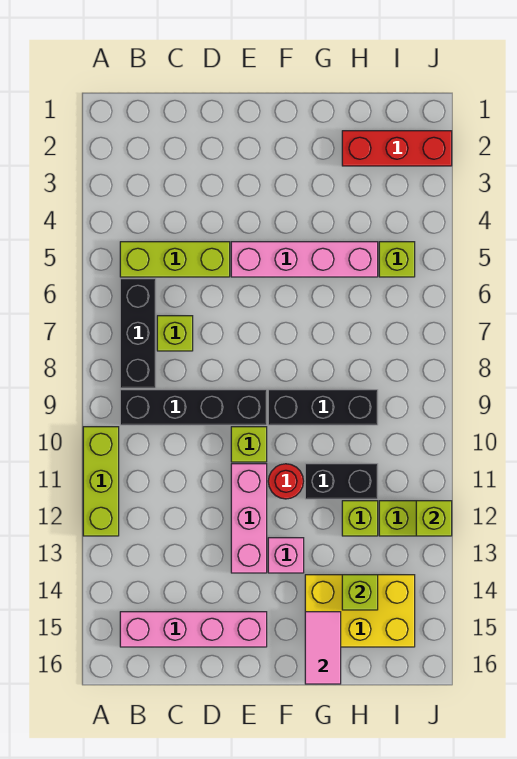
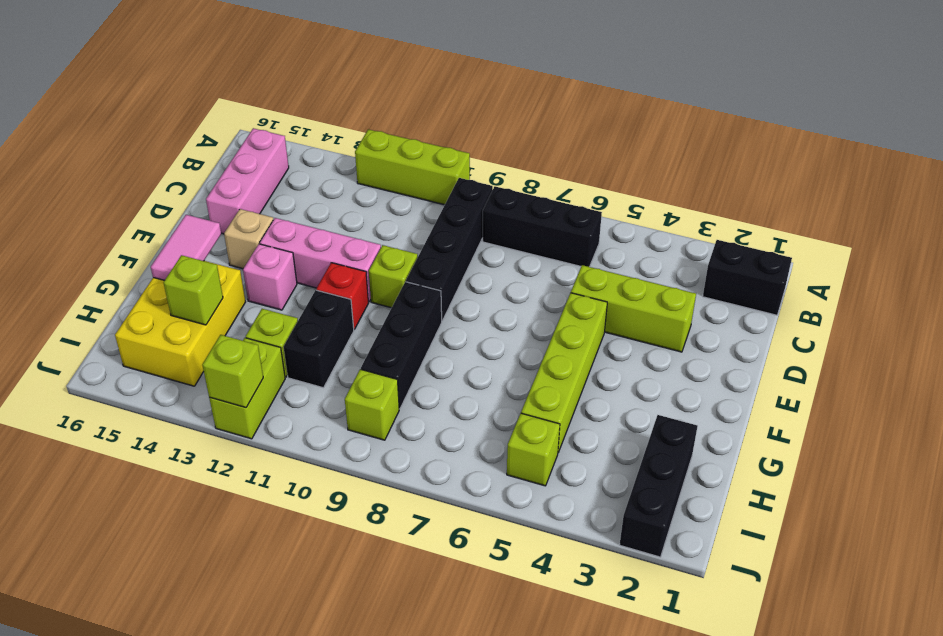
none -> black 1x2 brick [703,240,792,315]
lime 1x3 brick [120,242,230,277] -> lime 1x3 brick turned to [571,265,696,352]
pink 1x4 brick [120,612,267,647] -> pink 1x3 brick [206,128,289,234]
lime 1x1 brick [157,316,193,351] -> lime 1x1 brick moved to [345,369,399,440]
pink 1x4 brick [231,242,378,277] -> lime 1x4 brick [521,293,607,452]
none -> tan 1x1 brick [224,209,274,269]
red 1x1 round brick [268,464,304,499] -> red 1x1 brick [316,263,369,329]
pink 1x2 tile [305,612,341,684] -> pink 1x2 tile turned to [151,215,221,280]
red 1x3 brick [342,131,452,166] -> black 1x3 brick [620,415,697,557]

